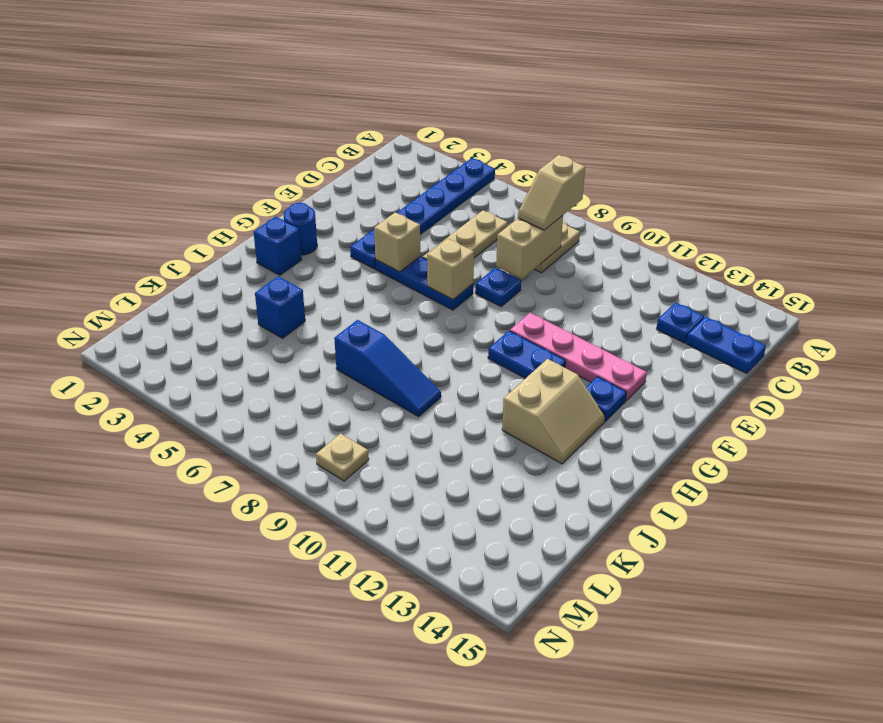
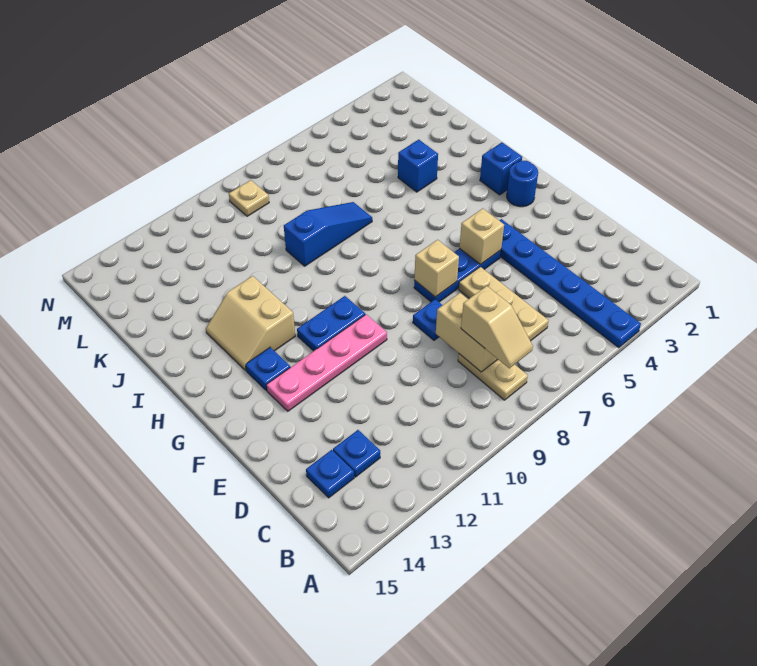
tan 1x2 slope [518,155,585,230] -> tan 1x2 slope turned to [461,286,533,368]
blue 1x2 plate [686,317,766,374] -> blue 1x1 plate [306,450,354,498]
blue 1x3 slope [334,320,441,417] -> blue 1x3 slope turned to [284,202,372,266]

